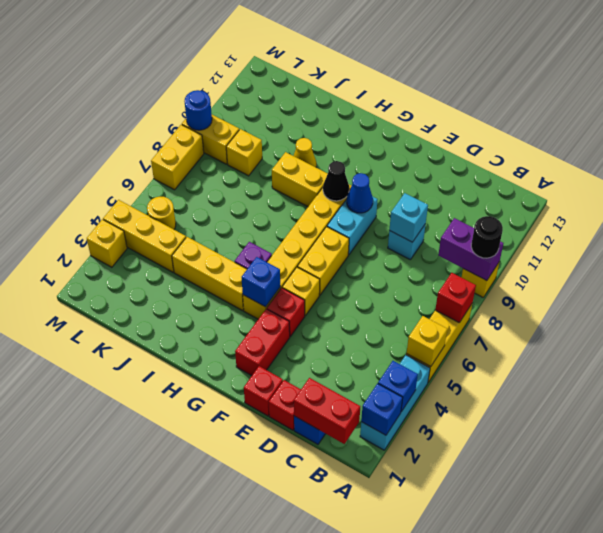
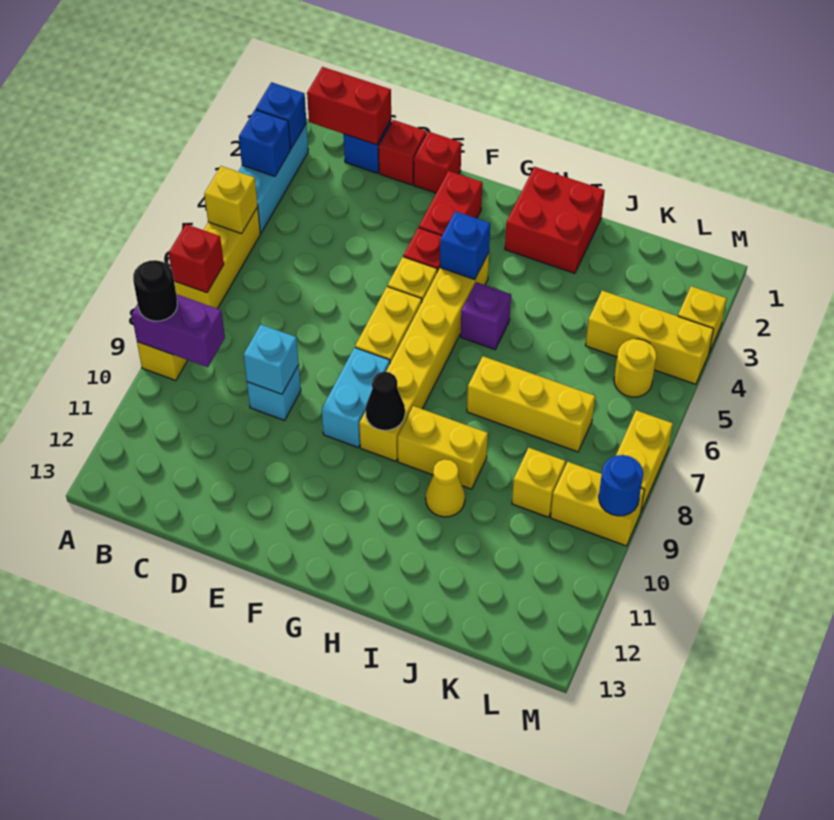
blue 1x1 cone [347,173,373,213] -> none
none -> red 2x2 brick [505,167,605,273]
yellow 1x3 brick [172,237,247,311] -> yellow 1x3 brick moved to [467,356,595,452]

